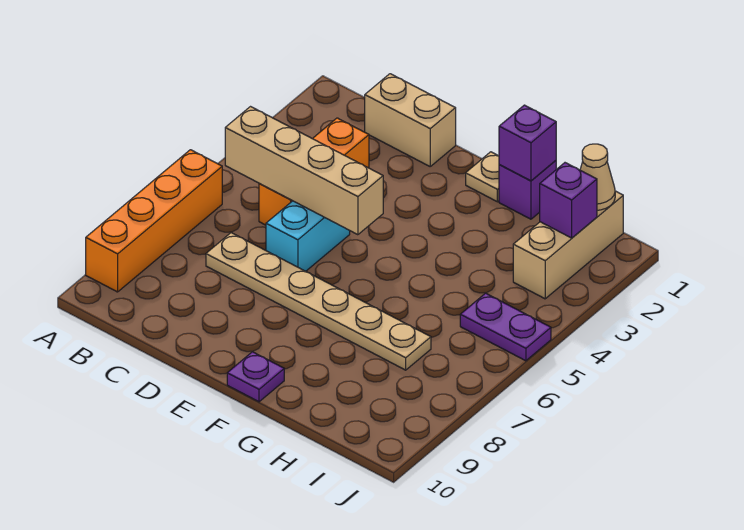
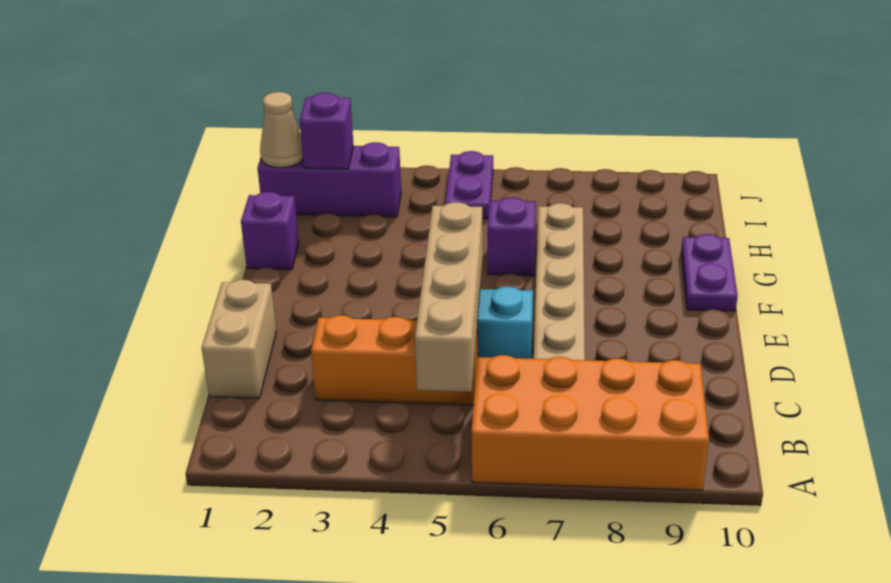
orange 1x4 brick [86,150,222,292] -> orange 2x4 brick [471,355,709,490]
tan 1x1 plate [466,152,499,202] -> none
purple 1x1 plate [227,352,284,402] -> purple 1x2 plate [681,234,738,311]
purple 1x1 brick [499,105,556,181] -> purple 1x1 brick moved to [487,197,536,276]
tan 1x3 brick [513,191,623,299] -> purple 1x3 brick [258,142,401,217]

